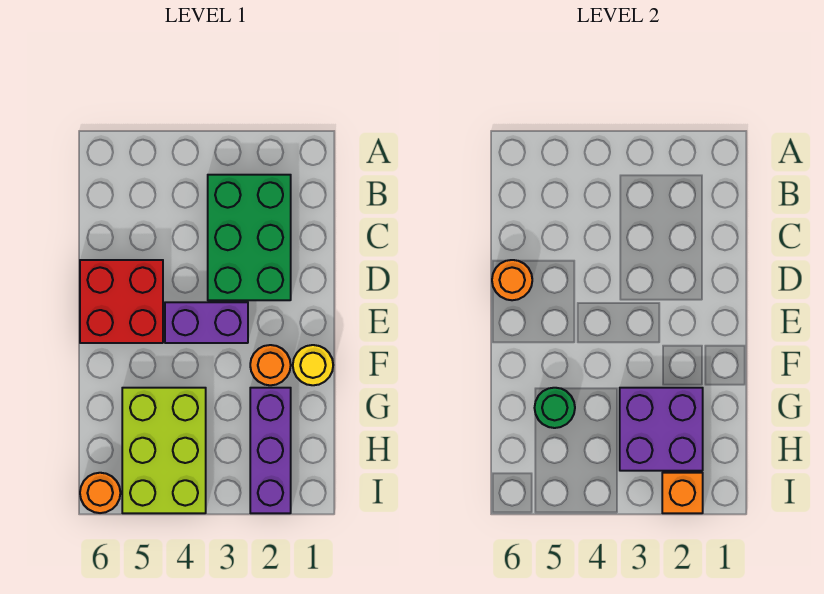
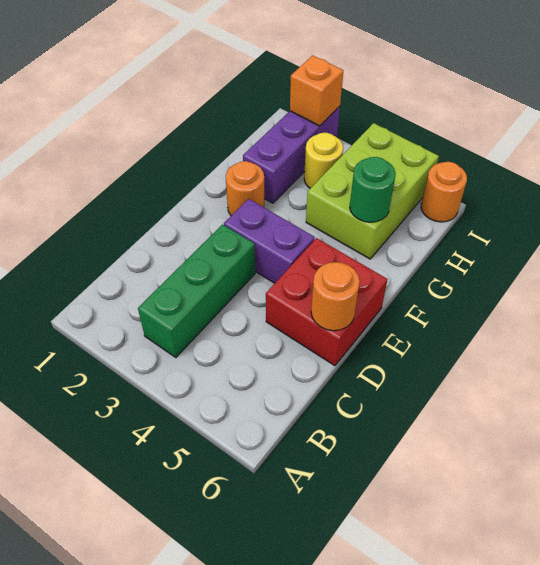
green 2x3 brick [208,175,291,300] -> green 1x3 brick [138,224,255,358]
yellow 1x1 round brick [293,345,333,385] -> yellow 1x1 round brick moved to [304,133,343,188]
purple 2x2 brick [620,388,703,471] -> none

